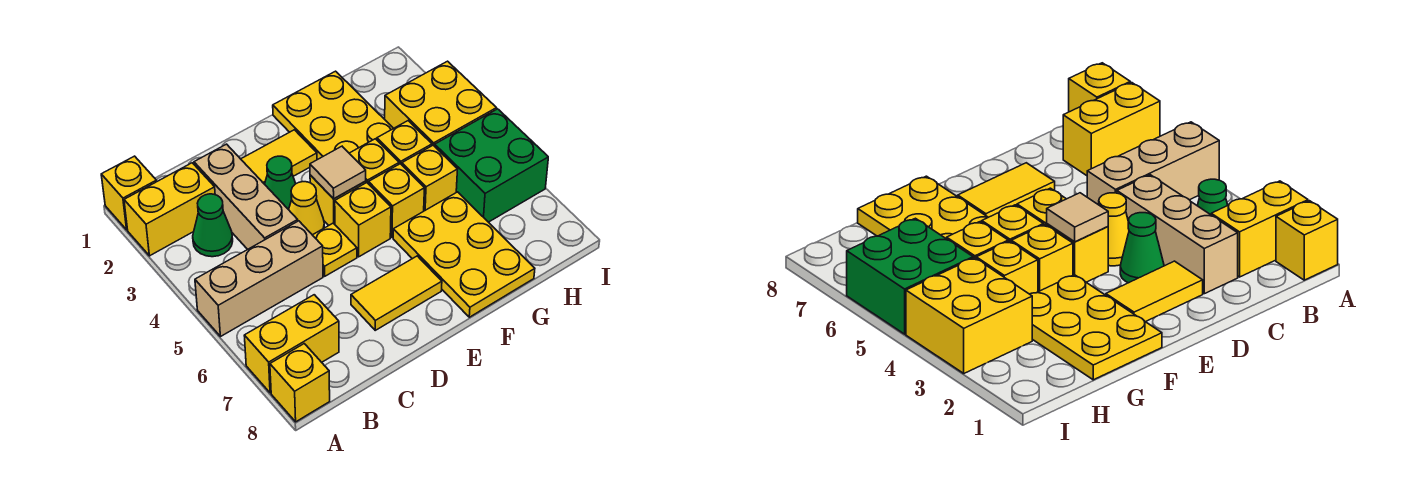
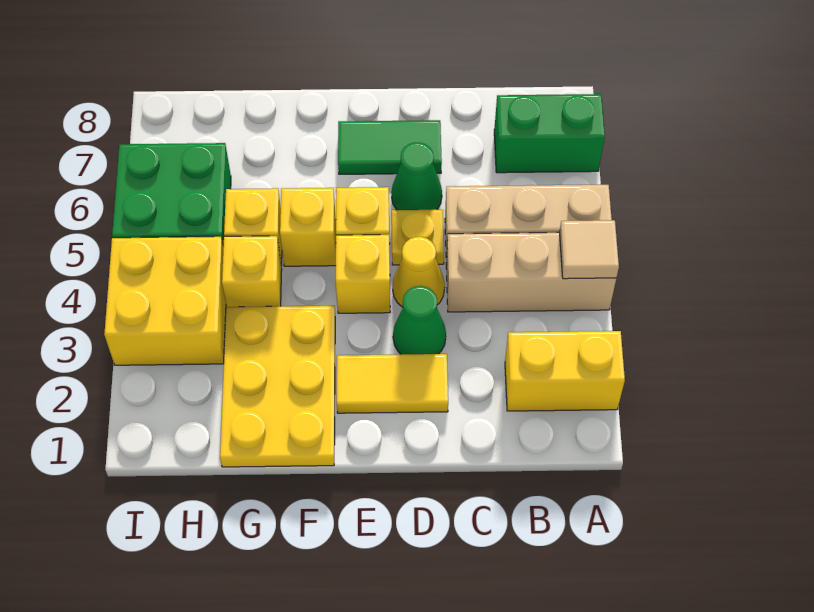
yellow 1x1 brick [101,156,157,230] -> none
yellow 1x2 brick [244,295,339,393] -> green 1x2 brick [494,94,605,173]
yellow 1x1 brick [270,344,330,422] -> none
green 1x1 cone [193,194,233,257] -> green 1x1 cone moved to [391,143,442,210]
tan 1x3 brick [194,144,298,249] -> tan 1x3 brick turned to [446,232,616,312]
yellow 1x2 tile [351,256,442,330] -> green 1x2 tile [338,120,442,174]
tan 1x1 tile [310,146,366,199] -> tan 1x1 tile moved to [560,220,619,279]
yellow 1x1 brick [349,139,399,184] -> none
yellow 2x3 plate [393,192,535,317] -> none

